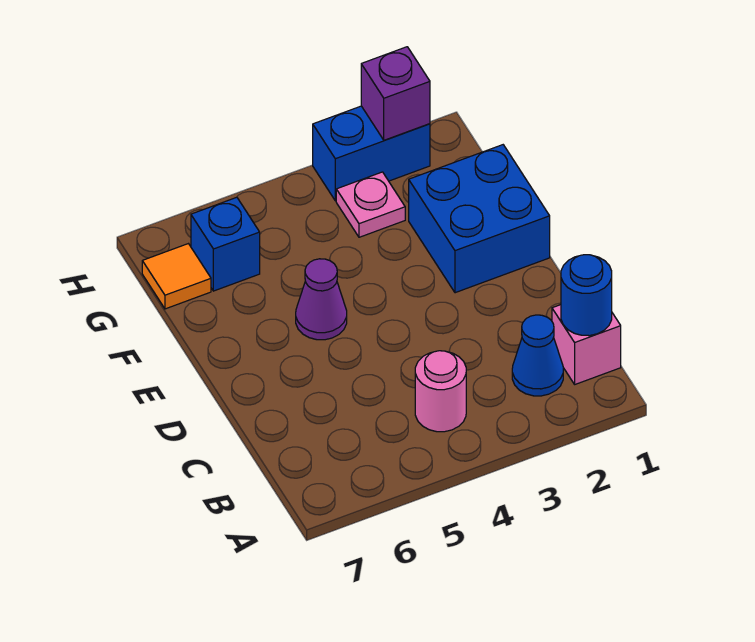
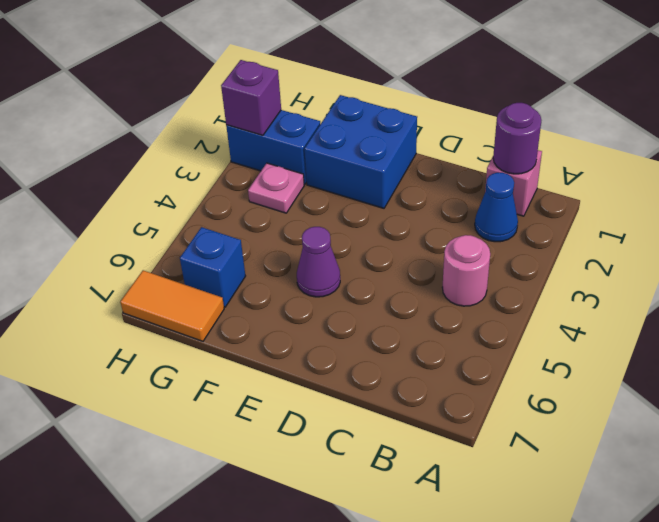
blue 1x1 round brick [561,255,612,336] -> purple 1x1 round brick [493,103,541,174]
orange 1x1 tile [142,244,211,309] -> orange 1x2 tile [120,270,224,341]
blue 1x2 brick [313,106,430,201] -> blue 1x2 brick turned to [226,110,320,184]

